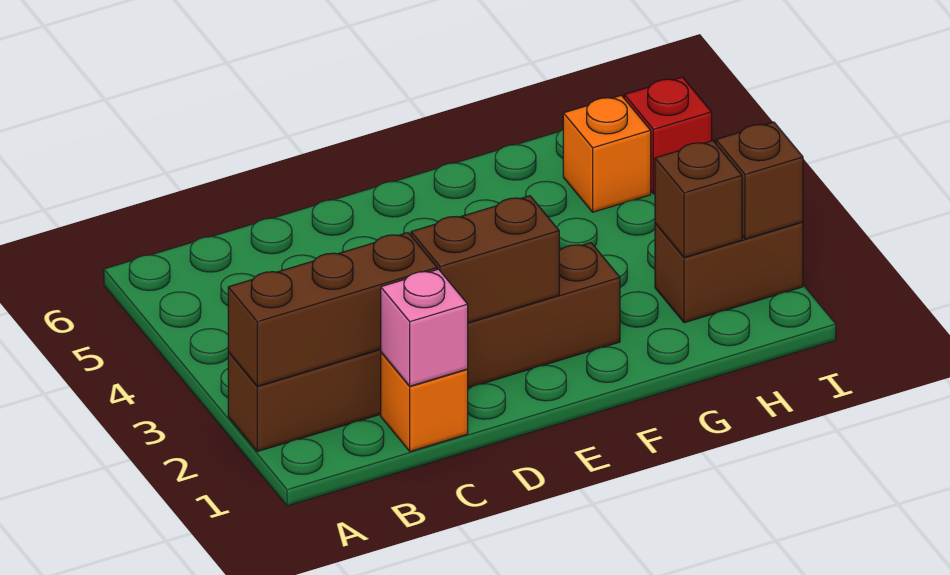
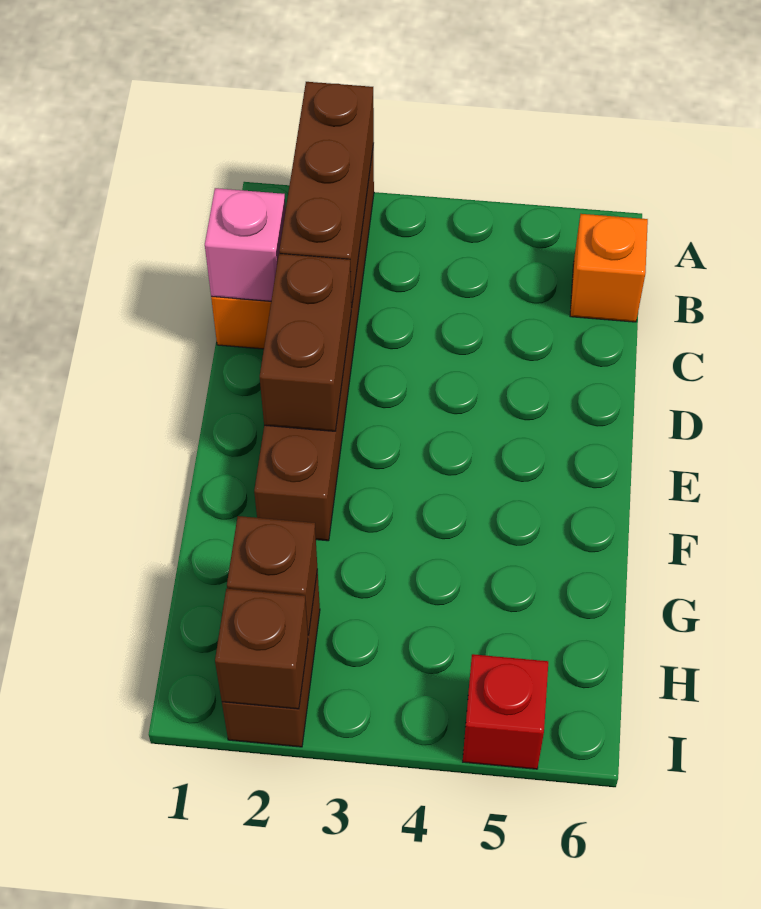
orange 1x1 brick [563,95,651,212] -> orange 1x1 brick moved to [570,214,648,322]

